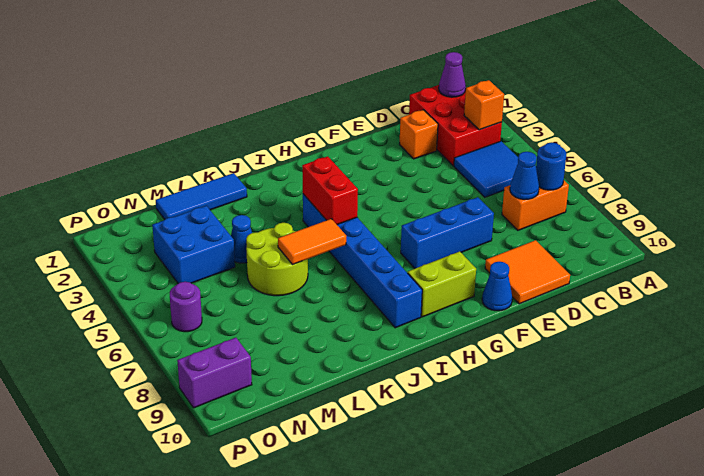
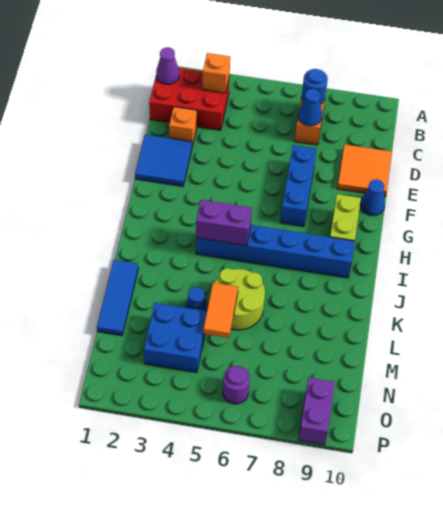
blue 2x2 tile [454,141,518,197] -> blue 2x2 tile moved to [135,135,192,186]
red 1x2 brick [302,156,358,225] -> purple 1x2 brick [196,200,252,245]
orange 1x2 tile [278,219,346,264] -> orange 1x2 tile moved to [203,283,238,338]

